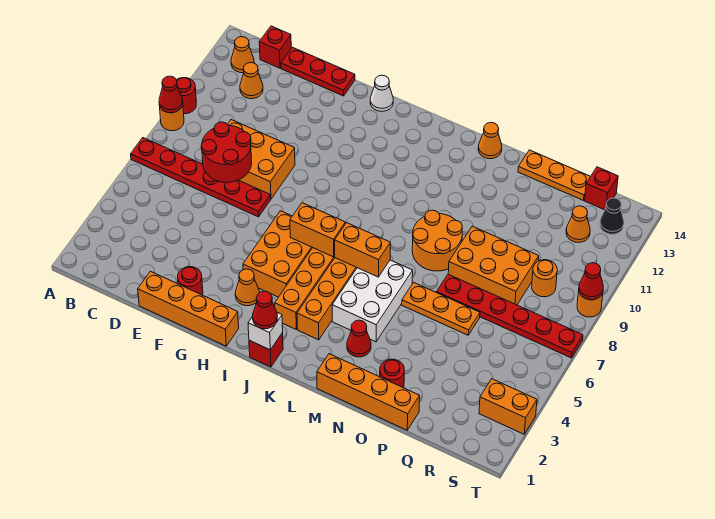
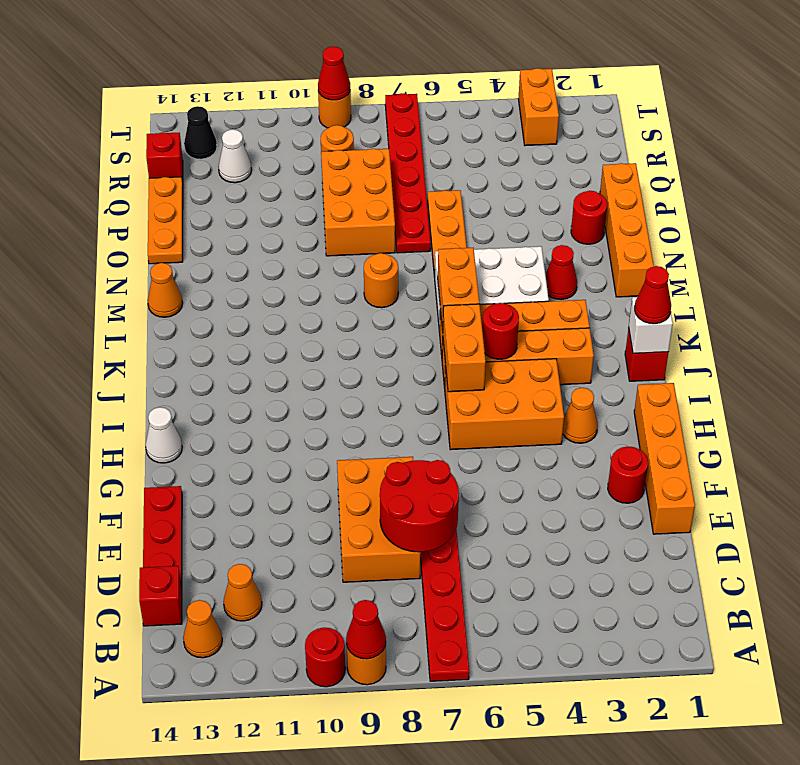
none -> red 1x1 round brick [482,303,519,359]
orange 2x2 round brick [412,210,462,271] -> orange 1x1 round brick [364,253,398,308]
orange 1x1 cone [566,206,590,242] -> white 1x1 cone [218,129,252,183]

